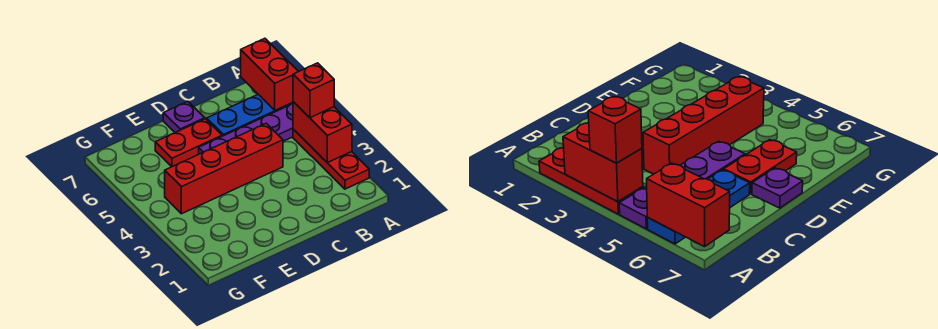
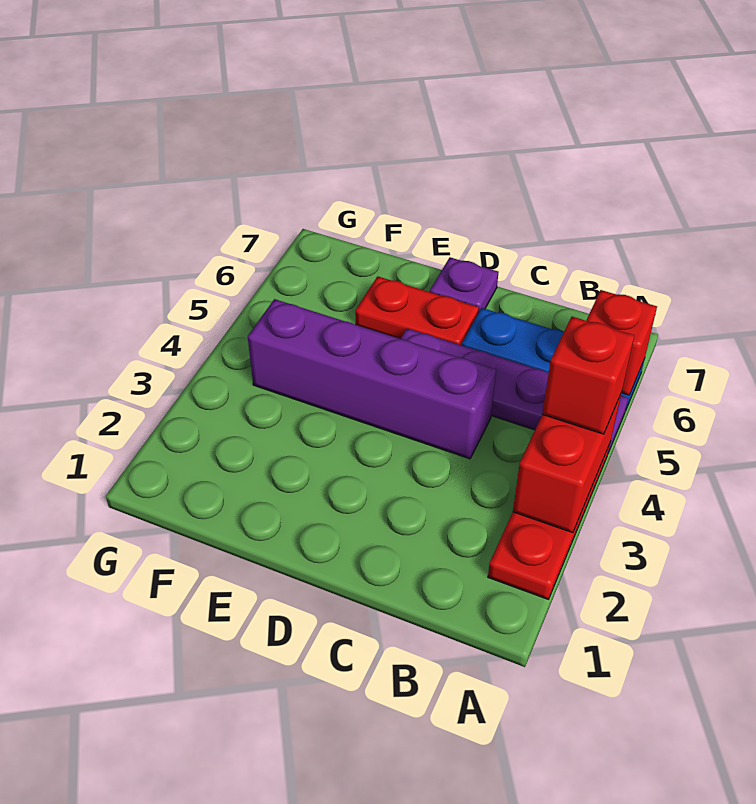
red 1x2 brick [241,38,299,110] -> red 1x1 brick [586,290,657,395]
red 1x4 brick [165,123,283,214] -> purple 1x4 brick [248,299,496,459]

